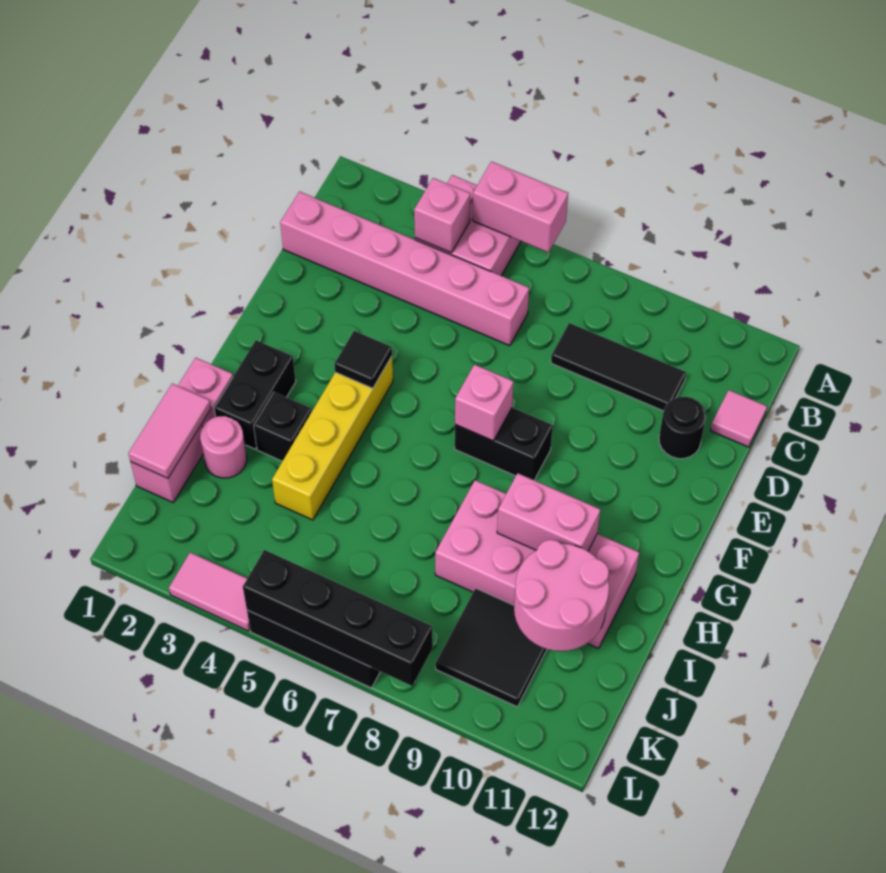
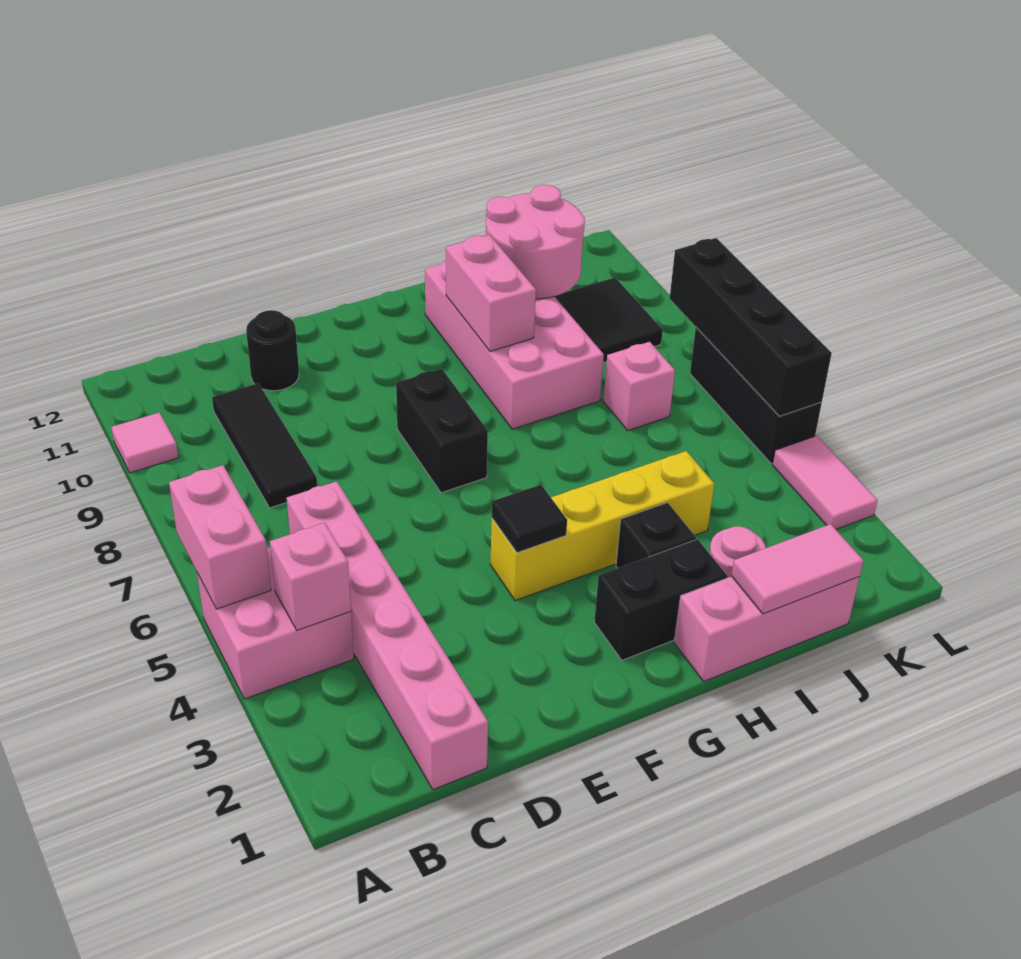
pink 1x1 tile [710,390,767,447] -> pink 1x1 tile moved to [111,413,178,473]
pink 1x1 brick [455,364,514,441] -> pink 1x1 brick moved to [603,342,675,430]

